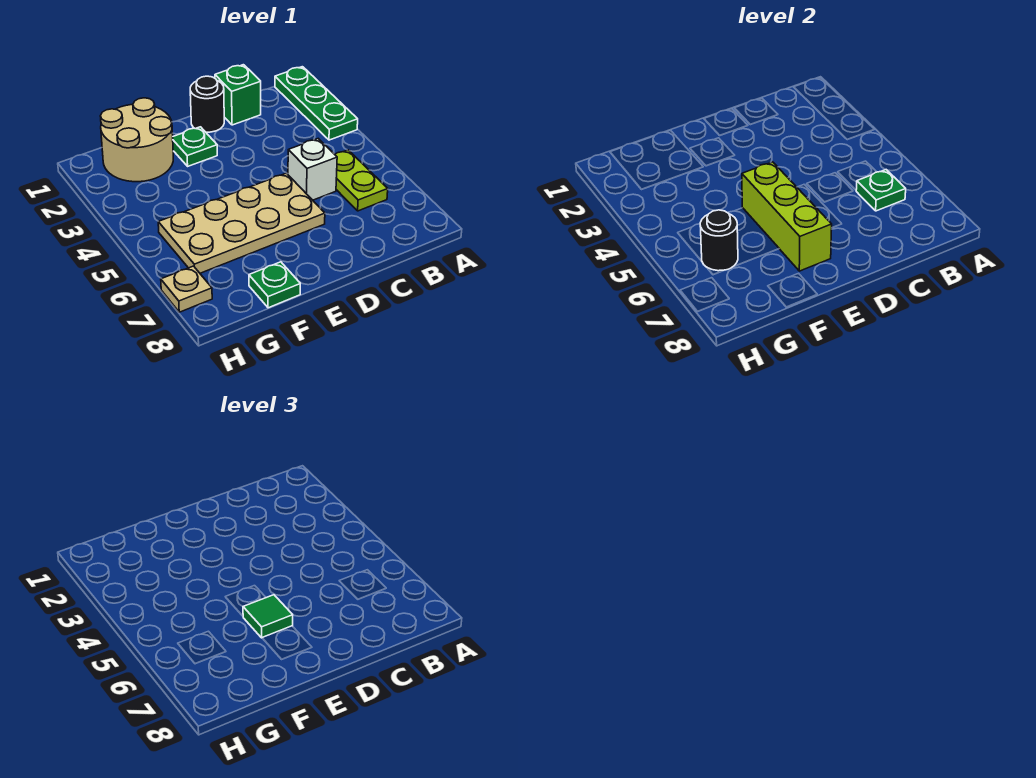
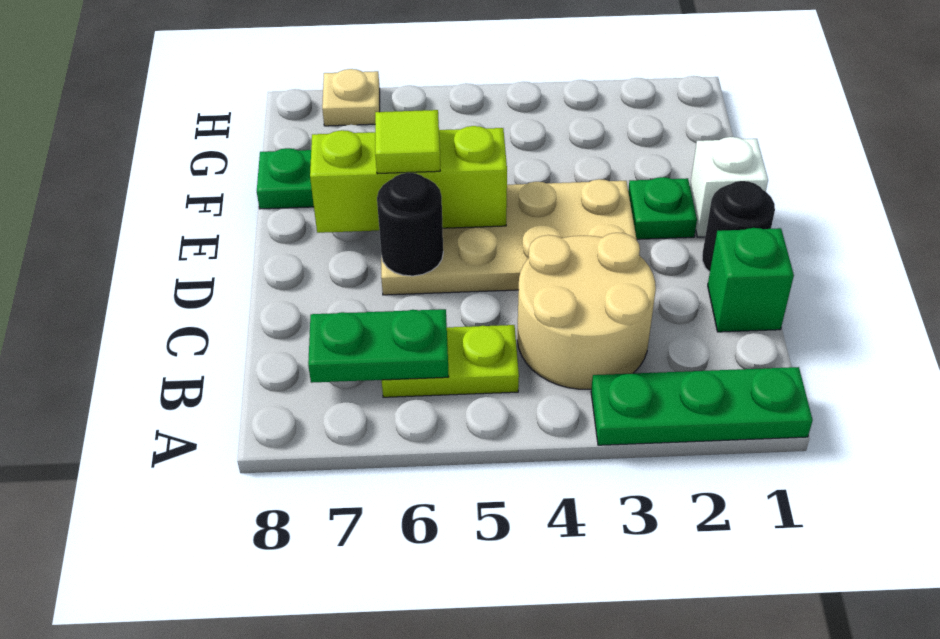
green 1x1 plate [856,170,906,211] -> green 1x2 plate [308,309,449,383]
white 1x1 brick [288,139,337,200] -> white 1x1 brick moved to [690,137,768,237]
tan 2x4 plate [158,173,325,273] -> tan 2x4 plate turned to [381,179,637,295]
green 1x1 tile [243,595,293,638] -> lime 1x1 tile [375,110,440,174]
tan 2x2 round brick [100,98,173,182] -> tan 2x2 round brick moved to [517,233,656,389]
black 1x1 round brick [700,210,738,271] -> black 1x1 round brick moved to [377,173,443,276]

